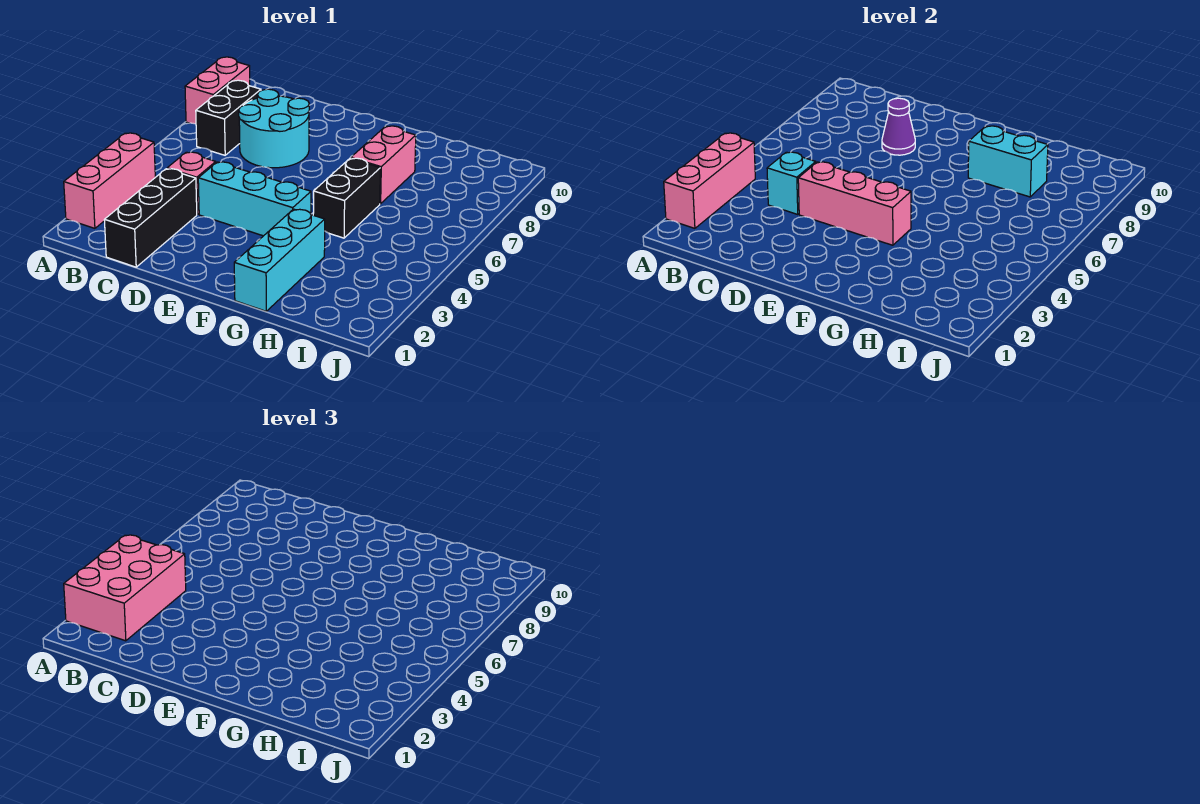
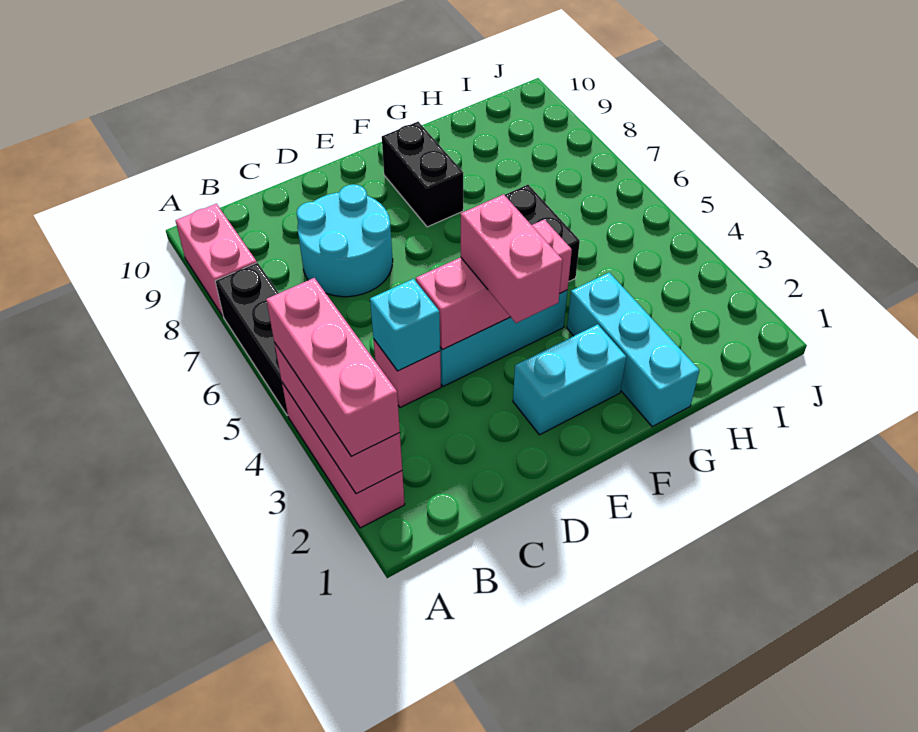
pink 2x3 brick [64,535,186,641] -> pink 1x3 brick [266,278,400,456]
black 1x2 brick [196,80,261,155] -> black 1x2 brick moved to [382,122,463,227]
black 1x3 brick [104,169,197,267] -> black 1x3 brick moved to [215,263,288,416]
purple 1x1 cone [882,98,915,155] -> none
pink 1x2 brick [351,126,416,204] -> pink 1x2 brick moved to [461,194,563,323]
cyan 1x2 brick [968,126,1048,197] -> cyan 1x2 brick moved to [513,324,626,435]

